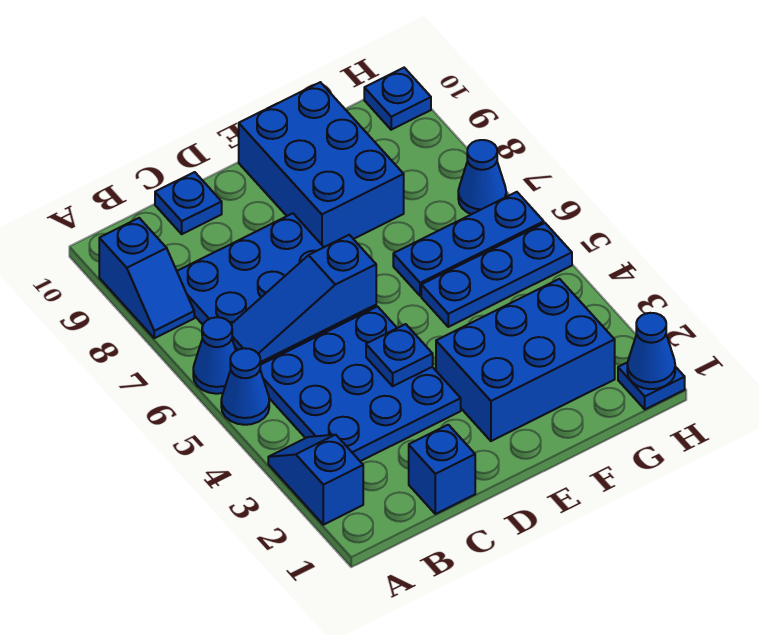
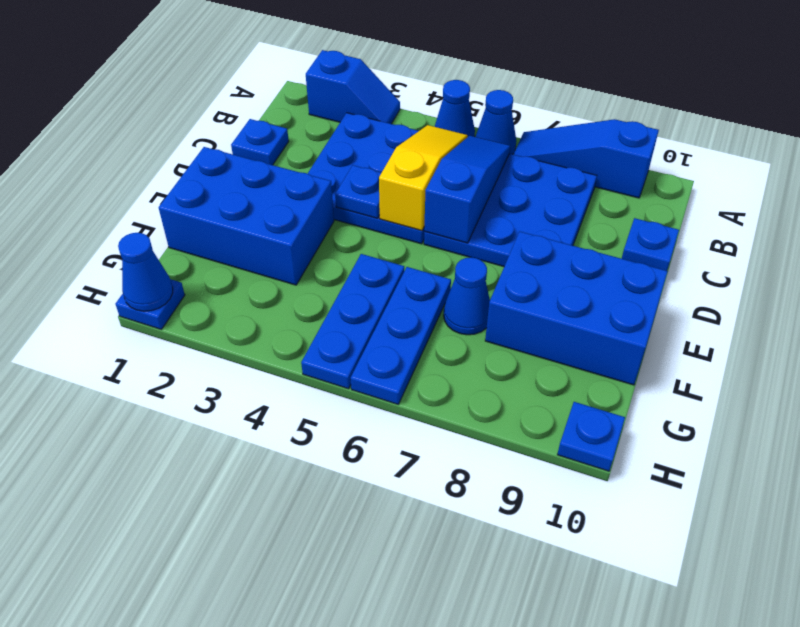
blue 1x2 slope [99,218,194,338] -> blue 1x3 slope [514,119,659,198]
none -> yellow 1x3 slope [379,125,468,231]
blue 1x1 brick [409,425,475,514] -> blue 1x1 plate [231,119,289,165]
blue 2x3 brick [436,279,615,441] -> blue 2x3 brick turned to [159,147,334,285]
blue 1x1 cone [458,140,506,214] -> blue 1x1 cone moved to [444,257,490,335]

